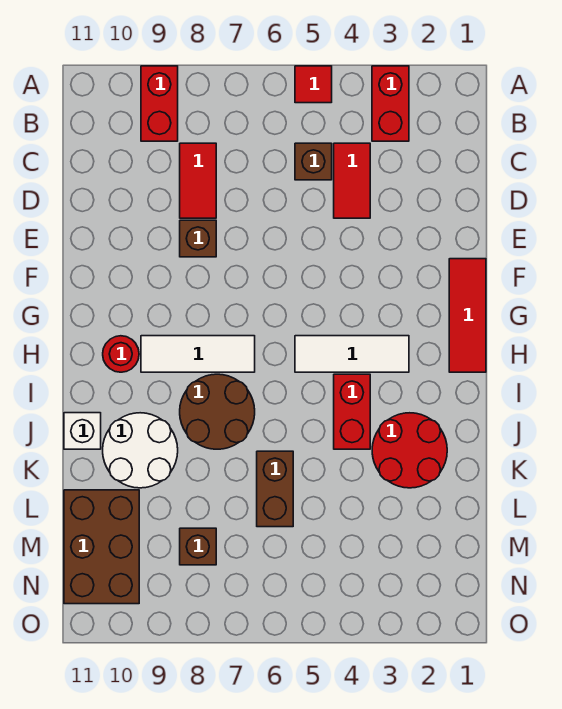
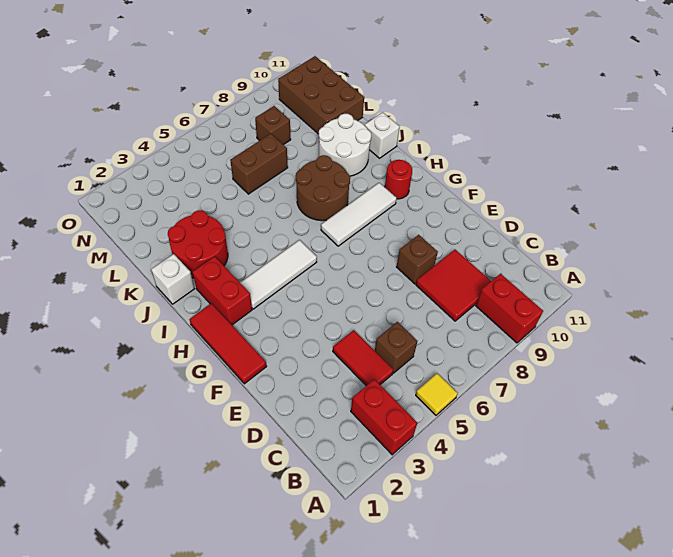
red 1x1 tile [295,66,332,103] -> yellow 1x1 tile [416,373,458,415]
red 1x2 tile [180,143,216,218] -> red 2x2 tile [416,250,491,321]
red 1x2 brick [334,374,370,449] -> red 1x2 brick moved to [193,257,252,325]
none -> white 1x1 brick [151,254,194,304]
brown 1x2 brick [257,451,293,527] -> brown 1x2 brick turned to [230,134,288,194]

